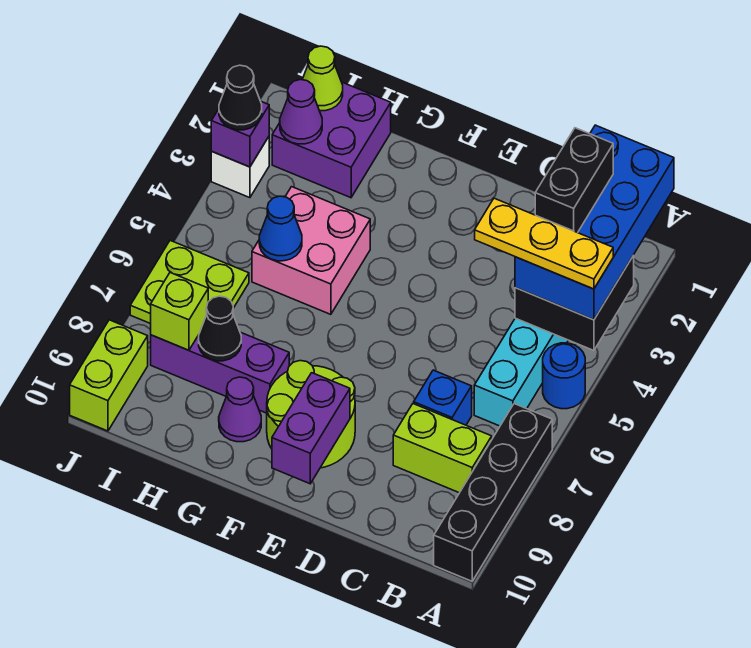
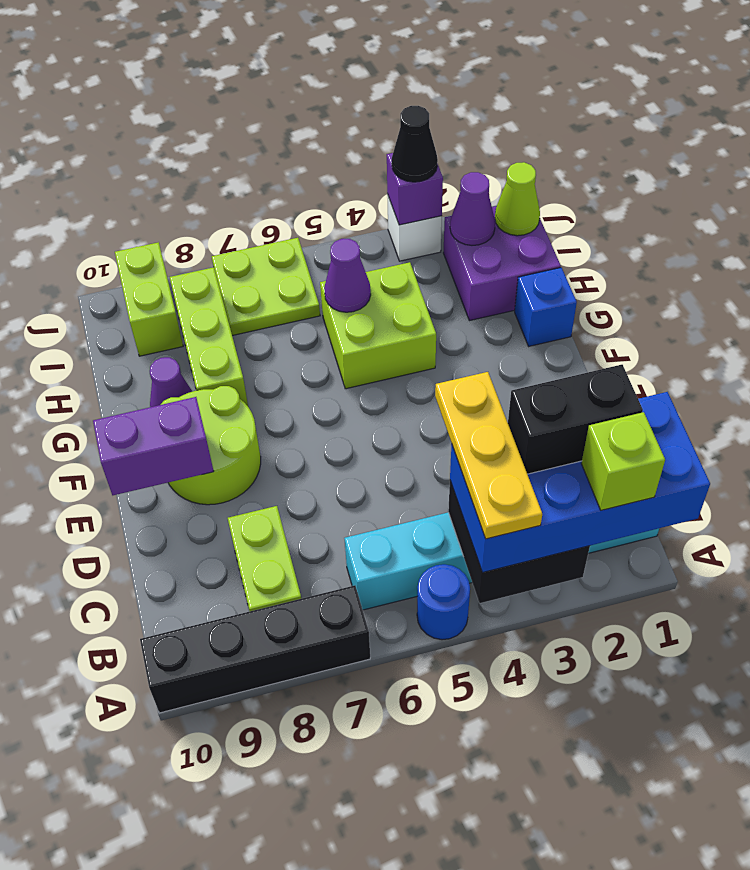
blue 1x1 brick [414,370,472,425] -> blue 1x1 brick moved to [515,268,577,346]
pink 2x2 brick [252,187,370,314] -> lime 2x2 brick [320,262,436,389]
purple 1x3 brick [151,332,289,413] -> lime 1x3 brick [170,267,248,406]
blue 1x1 cone [259,196,302,261] -> purple 1x1 cone [324,239,371,312]
black 1x1 cone [199,296,241,361] -> none
lime 1x1 brick [151,273,208,350] -> lime 1x1 brick moved to [581,412,665,510]
lime 1x2 brick [70,320,148,431] -> lime 1x2 brick turned to [115,242,183,356]

